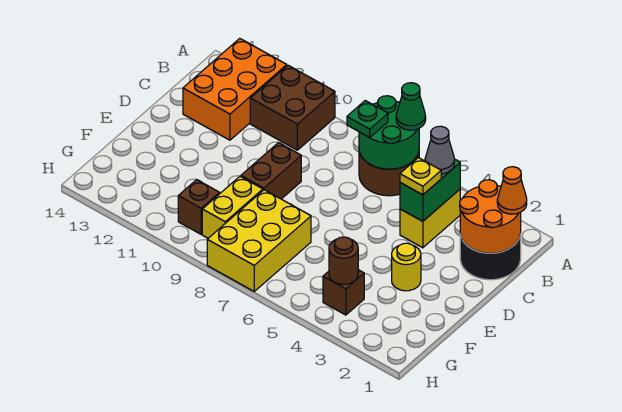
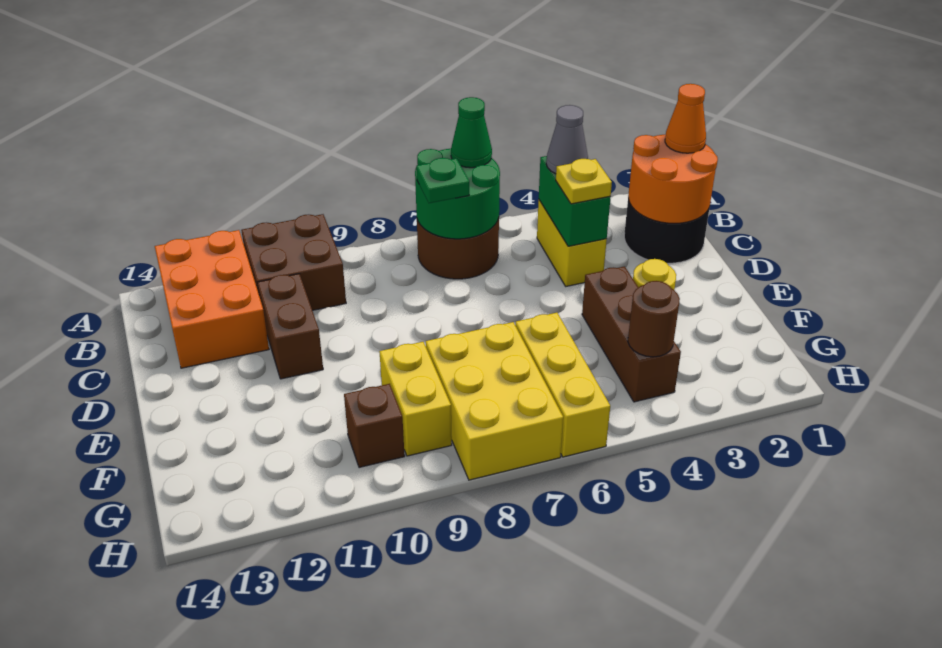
brown 1x2 brick [241,143,301,199] -> brown 1x2 brick moved to [257,274,323,379]
none -> yellow 1x3 brick [515,313,610,457]
brown 1x1 brick [323,270,364,315] -> brown 1x3 brick [582,266,681,402]

